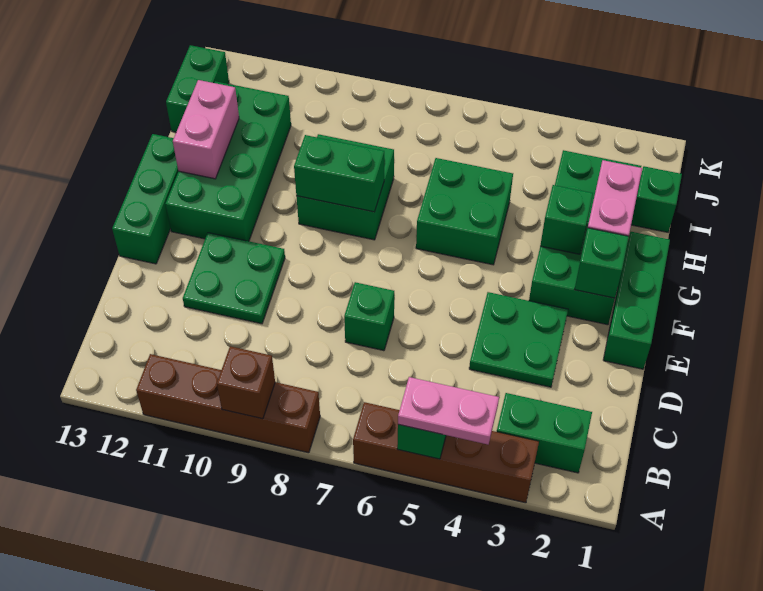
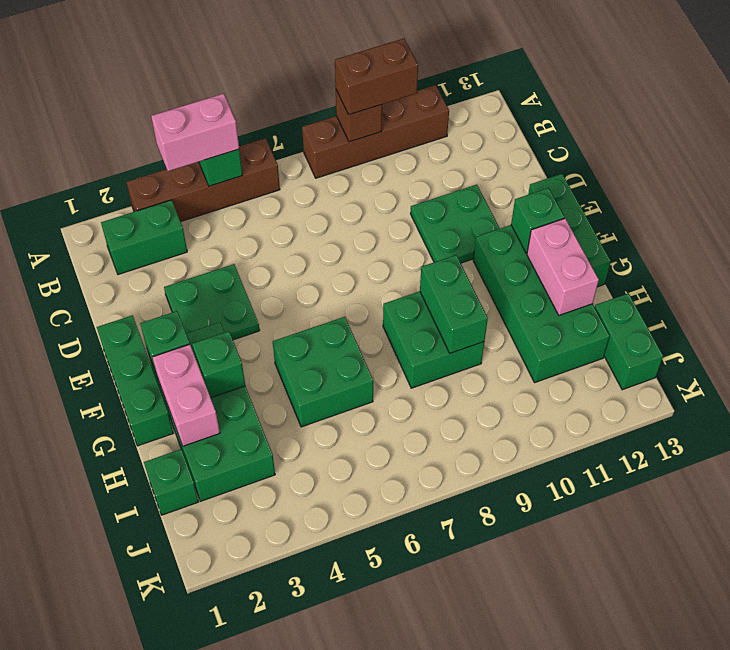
pink 1x2 plate [398,377,499,445] -> pink 1x2 brick [151,94,239,171]
none -> brown 1x2 brick [335,39,418,115]
green 1x1 brick [344,282,394,351] -> green 1x1 brick moved to [511,188,564,253]
green 1x2 brick [294,135,384,212] -> green 1x2 brick turned to [420,255,488,353]

